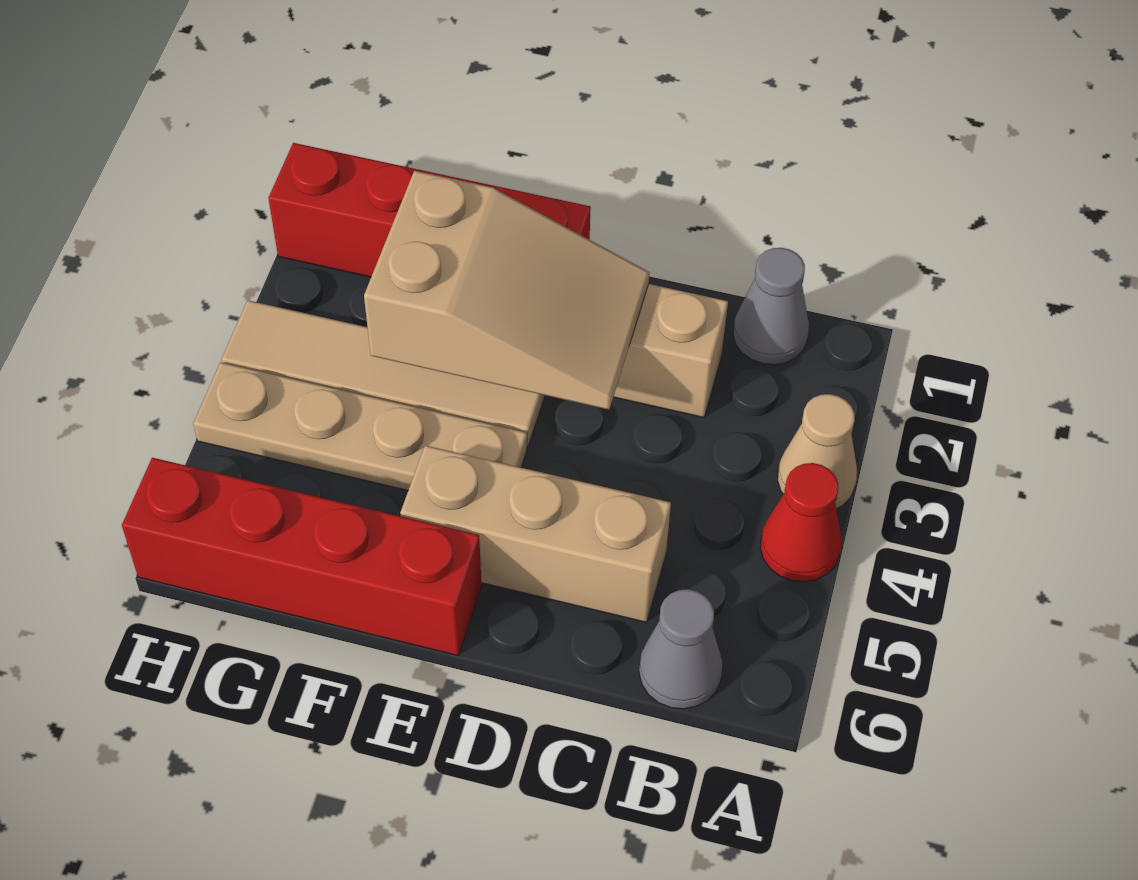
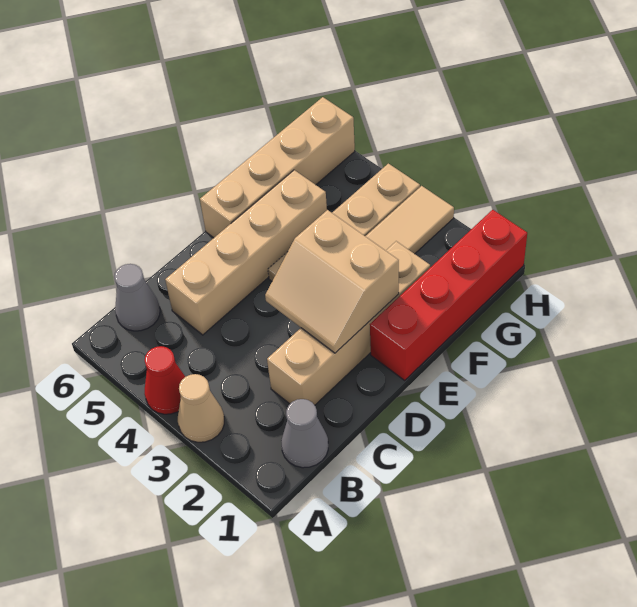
tan 1x3 brick [400,445,671,622] -> tan 1x4 brick [165,170,327,335]
tan 2x3 slope [364,171,649,410] -> tan 2x2 slope [265,210,399,353]
red 1x4 brick [122,458,482,656] -> tan 1x4 brick [200,97,355,238]

